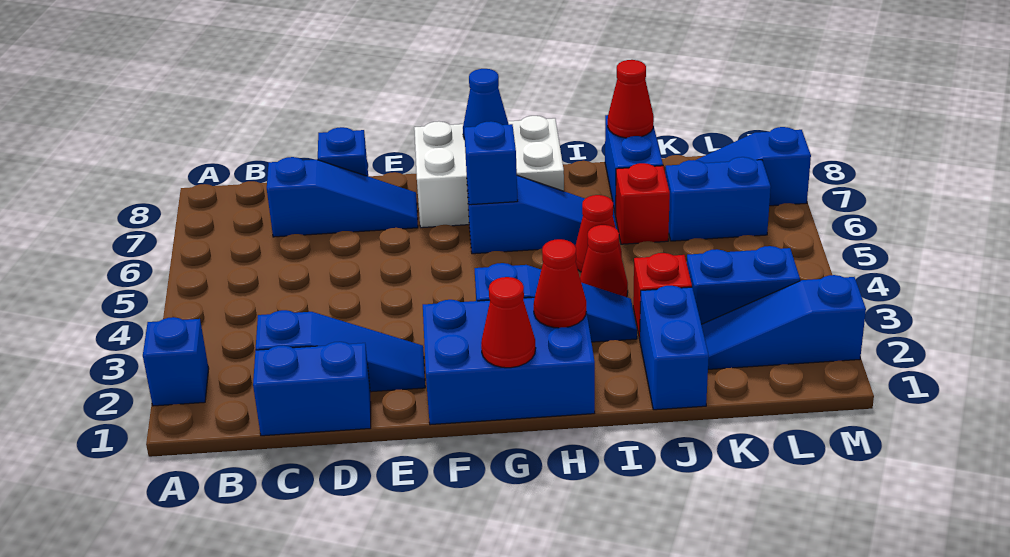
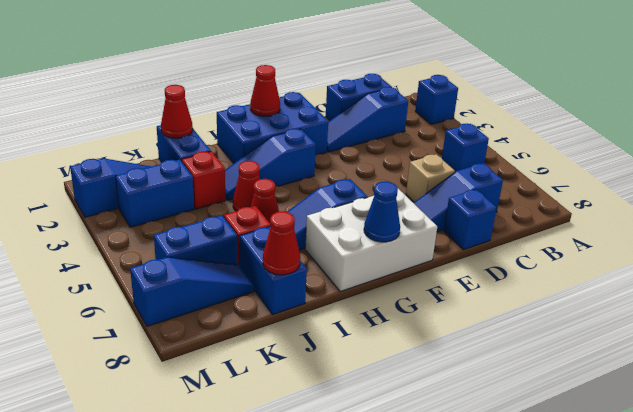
none -> tan 1x1 brick [406,154,455,202]
blue 1x1 brick [464,121,518,205] -> blue 1x1 brick moved to [442,124,489,172]
red 1x1 cone [534,239,586,328] -> red 1x1 cone moved to [161,85,193,138]

